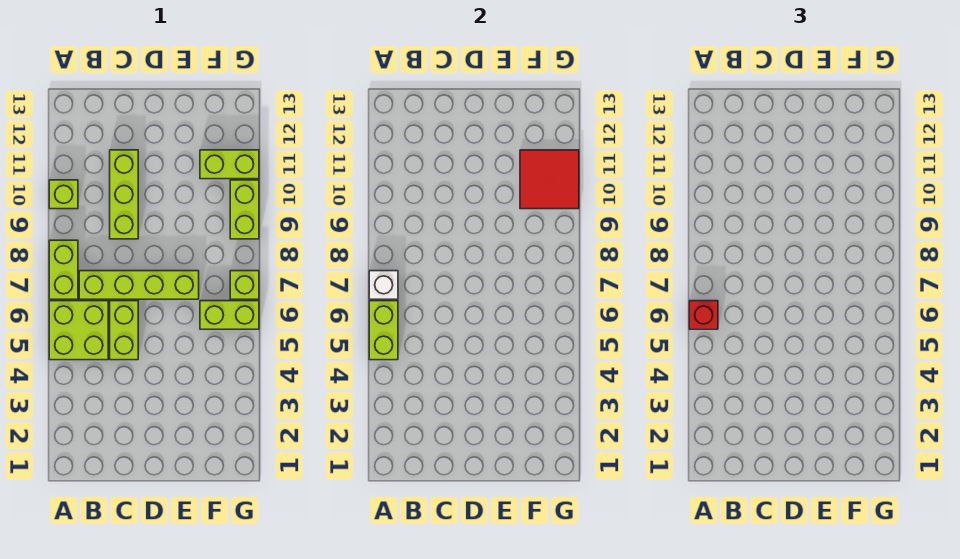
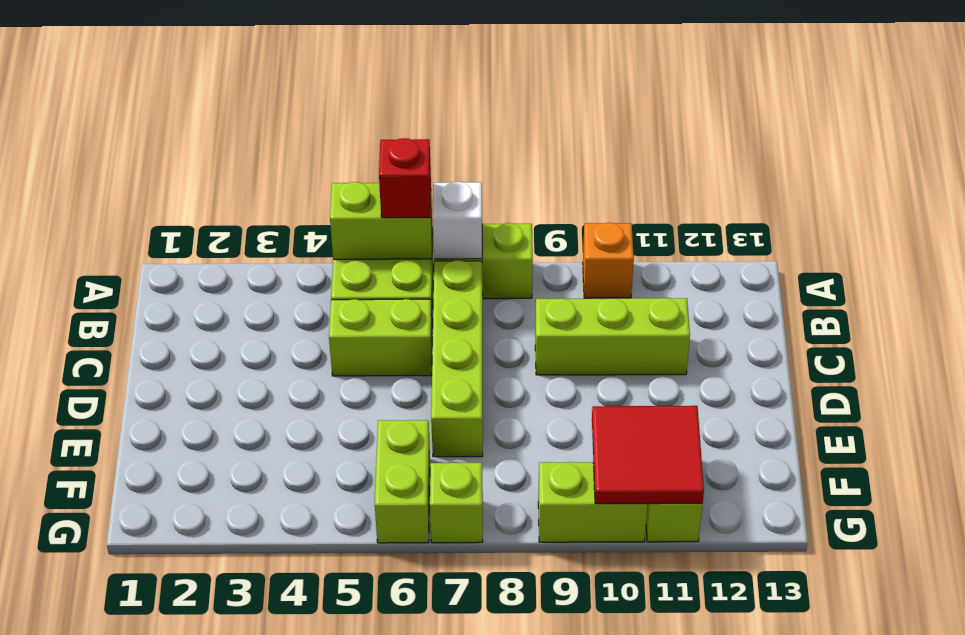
lime 1x1 brick [49,180,78,209] -> orange 1x1 brick [583,223,634,298]

